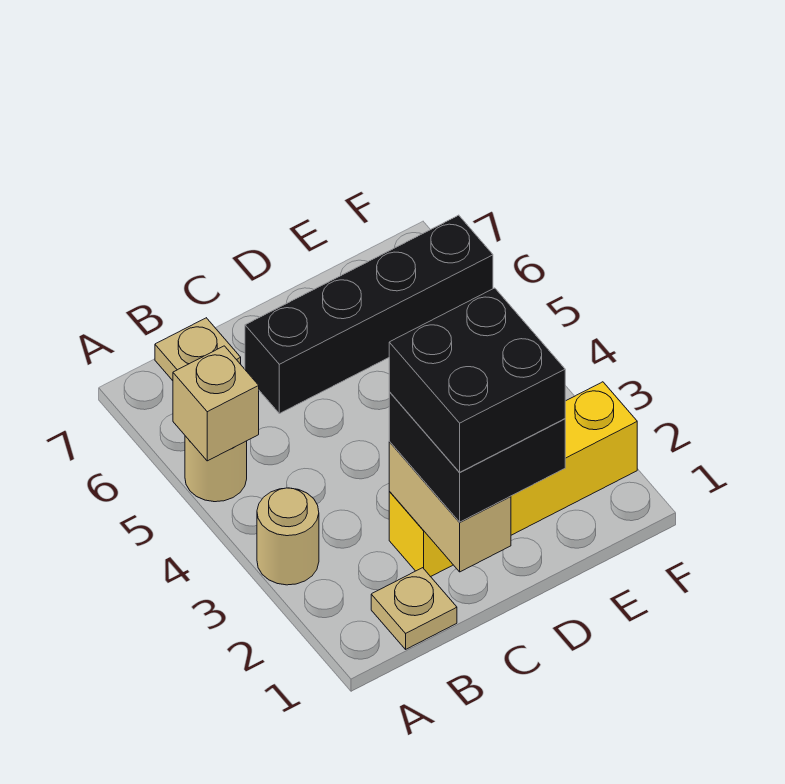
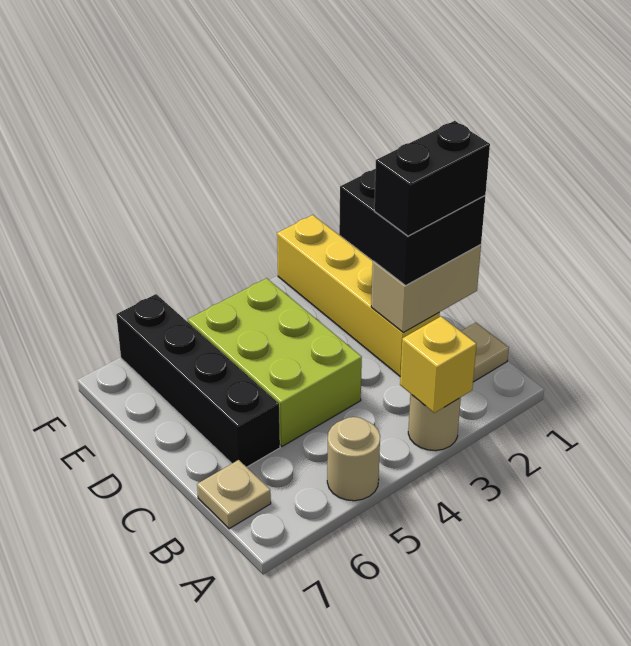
none -> yellow 1x1 brick [400,317,476,413]
tan 1x1 brick [173,346,259,461] -> none
black 2x2 brick [389,288,565,472] -> black 1x2 brick [374,121,490,236]
none -> lime 2x3 brick [188,278,362,446]

